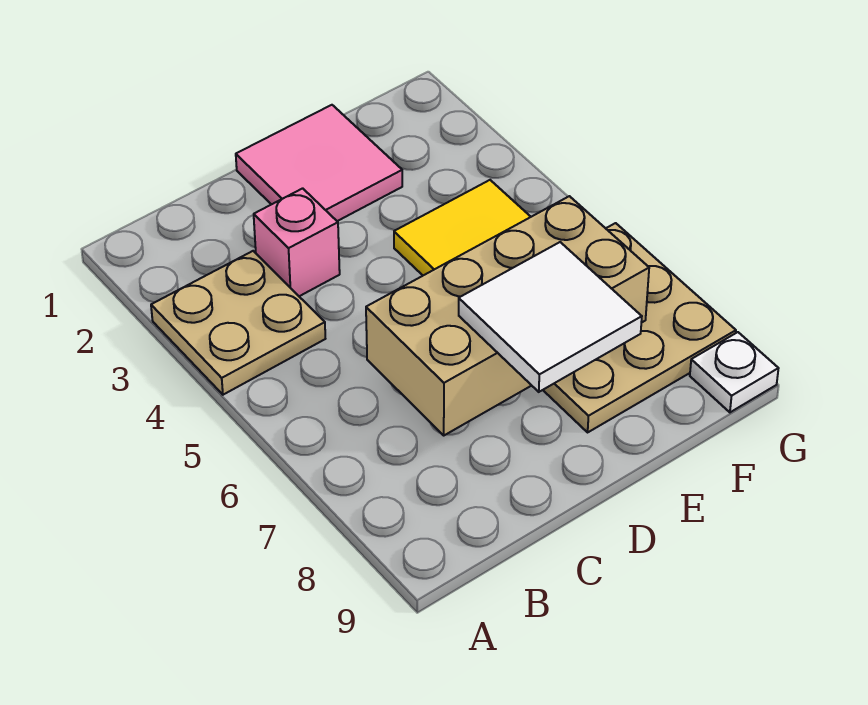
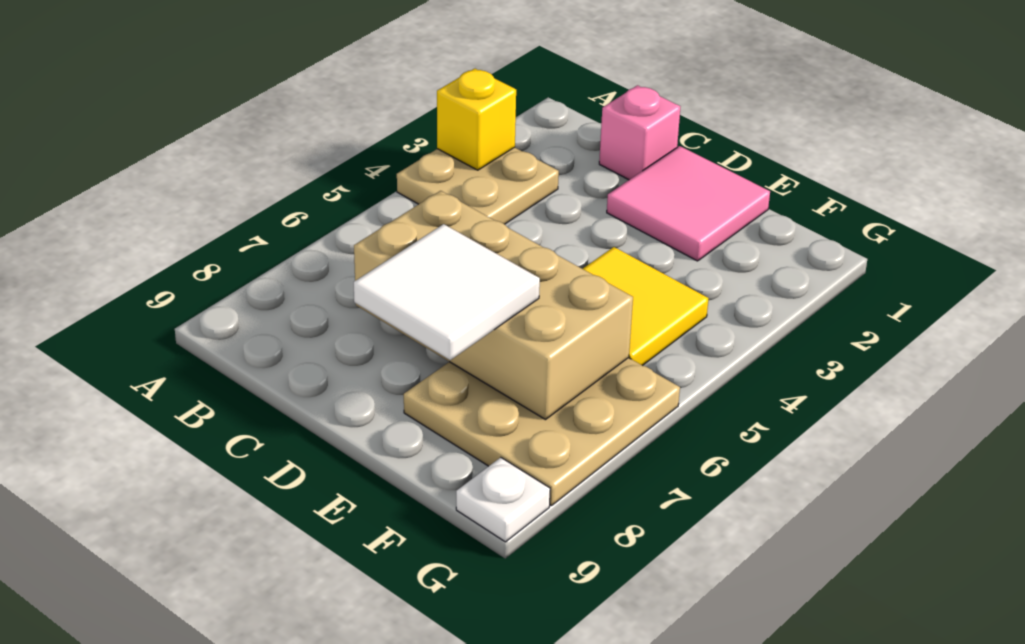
none -> yellow 1x1 brick [437,69,516,170]
pink 1x1 brick [254,188,340,296] -> pink 1x1 brick moved to [599,85,680,180]

